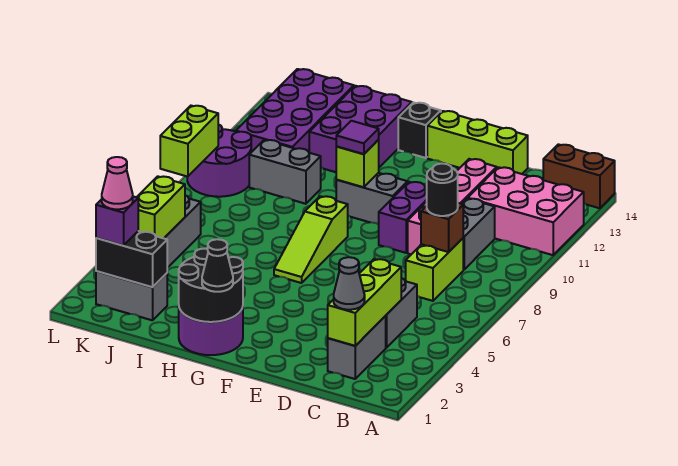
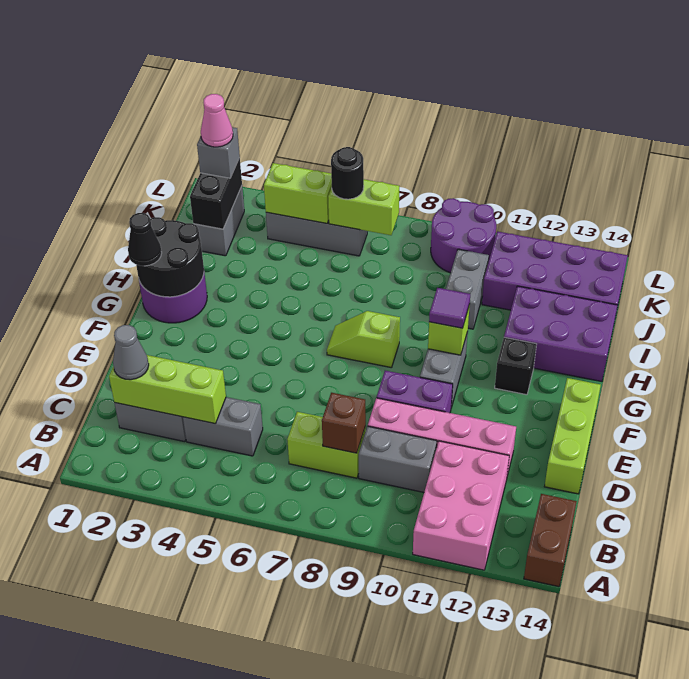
black 1x1 round brick [427,164,458,216] -> black 1x1 round brick moved to [331,147,364,199]
lime 1x3 slope [274,196,348,283] -> lime 1x2 slope [327,311,400,368]
black 1x1 brick [398,103,441,158] -> black 1x1 brick moved to [495,337,537,395]
purple 1x1 brick [96,196,138,246] -> grey 1x1 brick [197,127,240,178]
lime 1x2 brick [160,106,218,177] -> lime 1x2 brick moved to [328,179,399,235]

